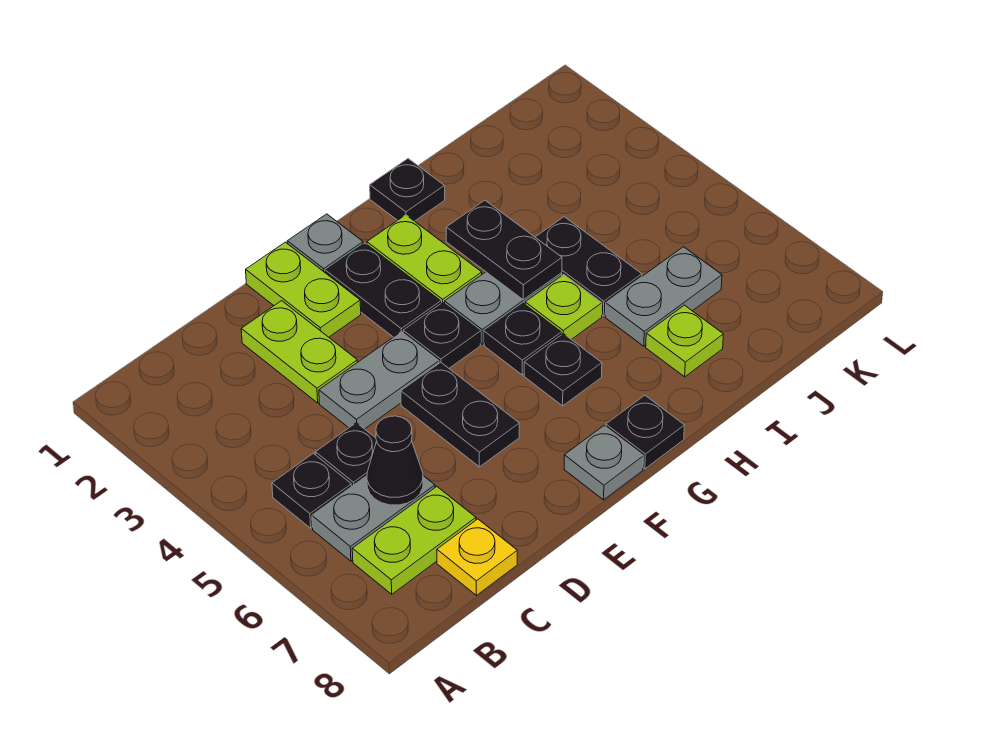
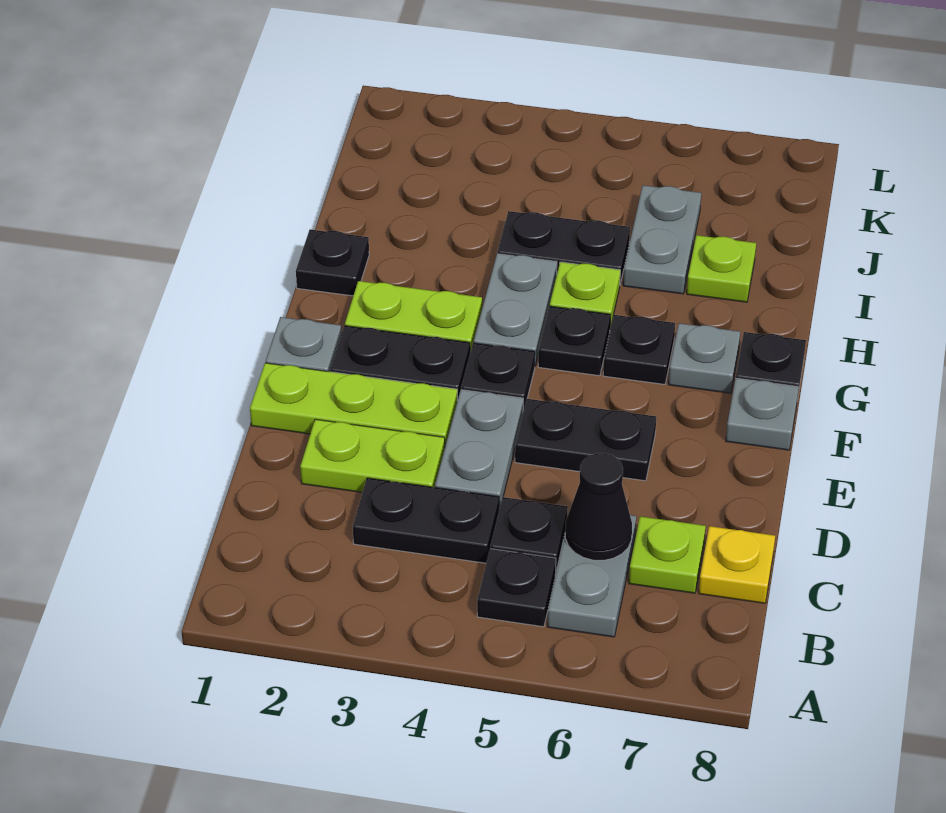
lime 1x2 plate [352,487,476,594] -> lime 1x1 plate [629,516,706,593]
lime 1x2 plate [246,242,361,337] -> lime 1x3 plate [250,363,457,446]
none -> grey 1x1 plate [668,323,740,393]
black 1x2 plate [446,200,562,300] -> black 1x2 plate moved to [353,478,499,563]

